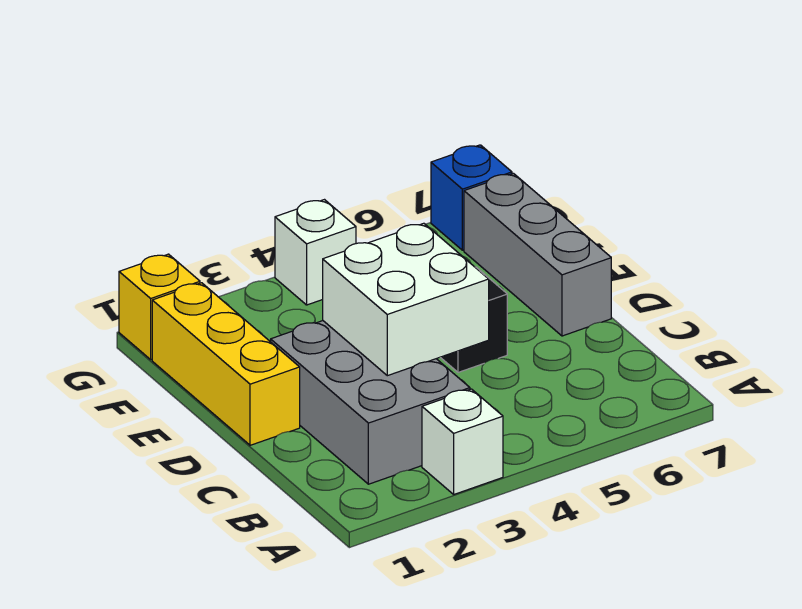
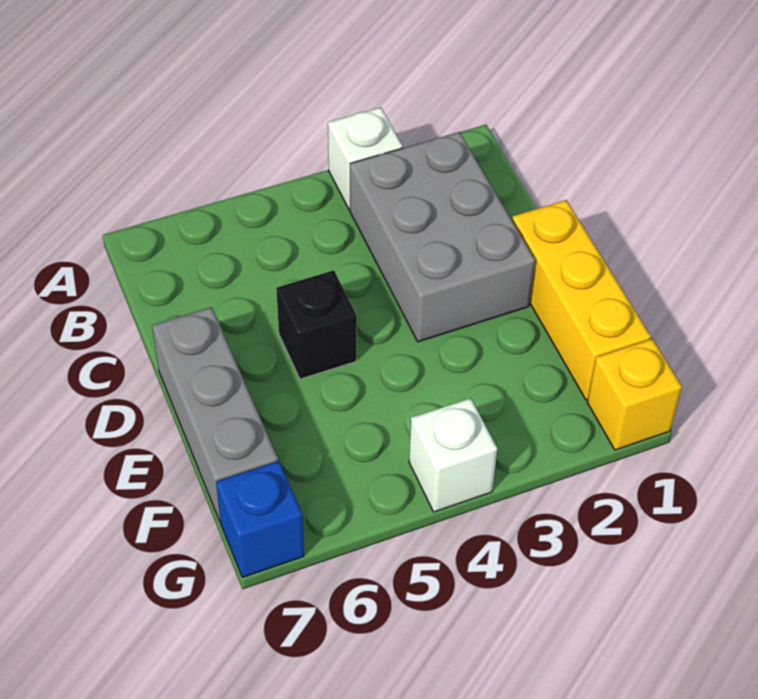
white 2x2 brick [323,223,489,376] -> none

